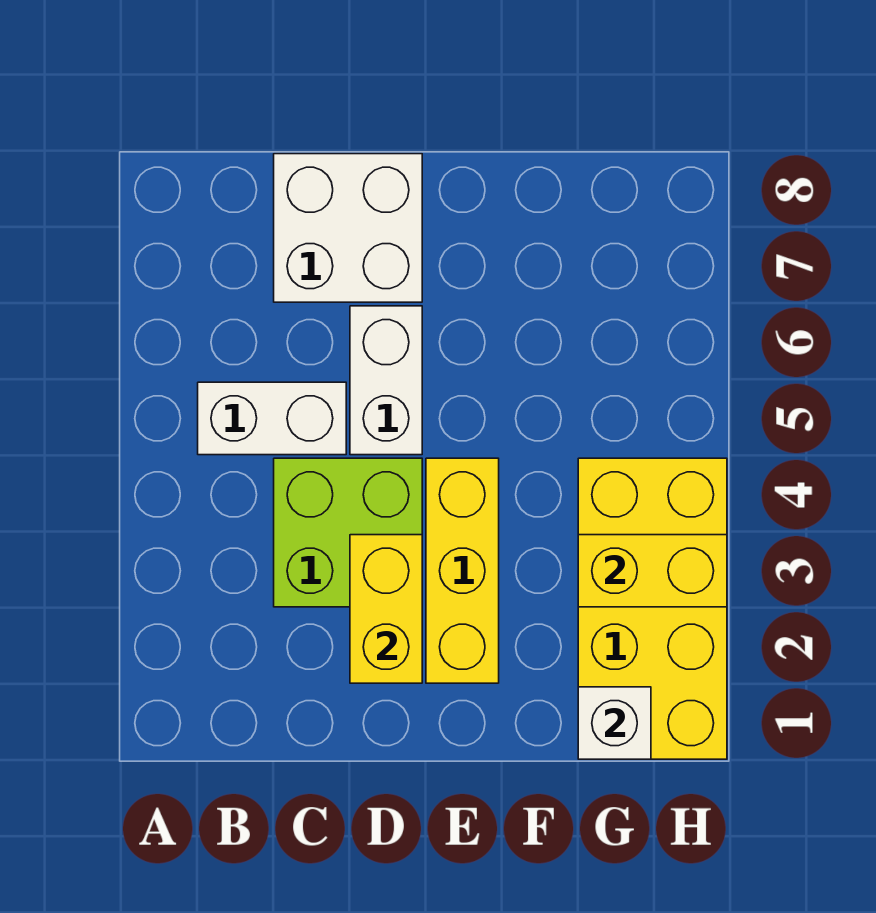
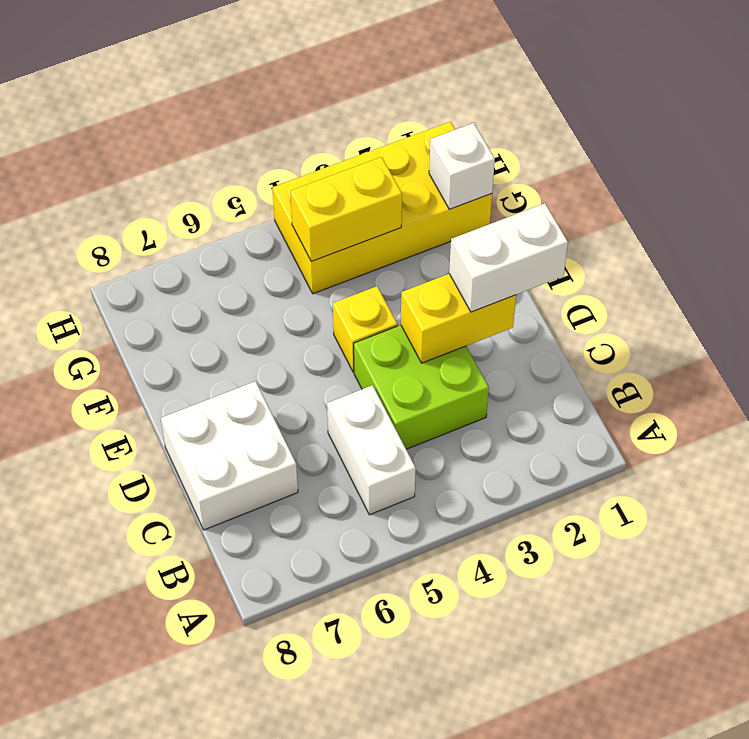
white 1x2 brick [350,306,422,455] -> white 1x2 brick moved to [449,203,568,312]
yellow 1x3 brick [426,458,499,683] -> yellow 1x1 brick [333,286,398,372]
yellow 1x2 brick [578,535,727,607] -> yellow 1x2 brick turned to [290,157,402,261]

